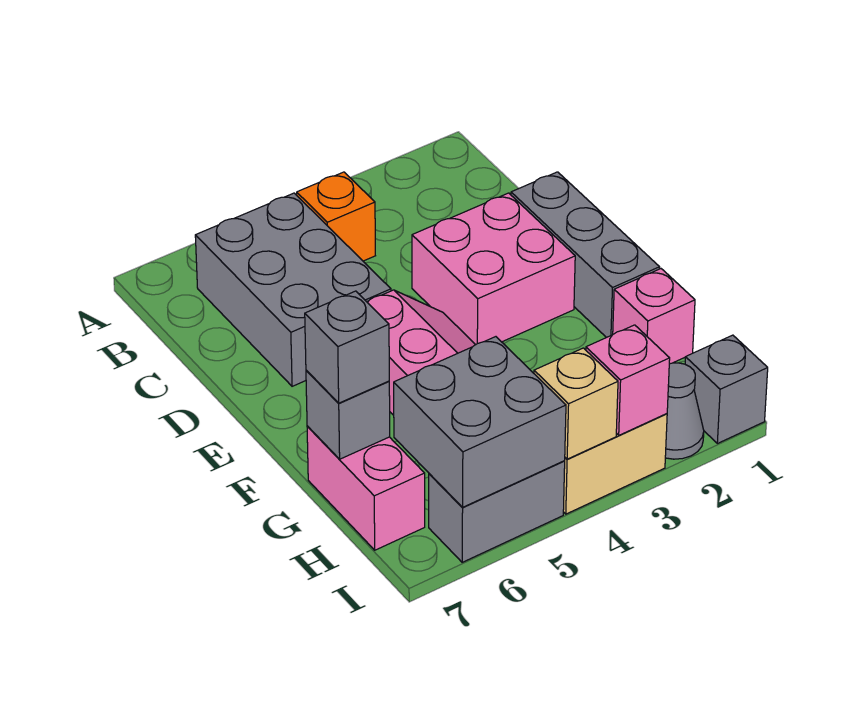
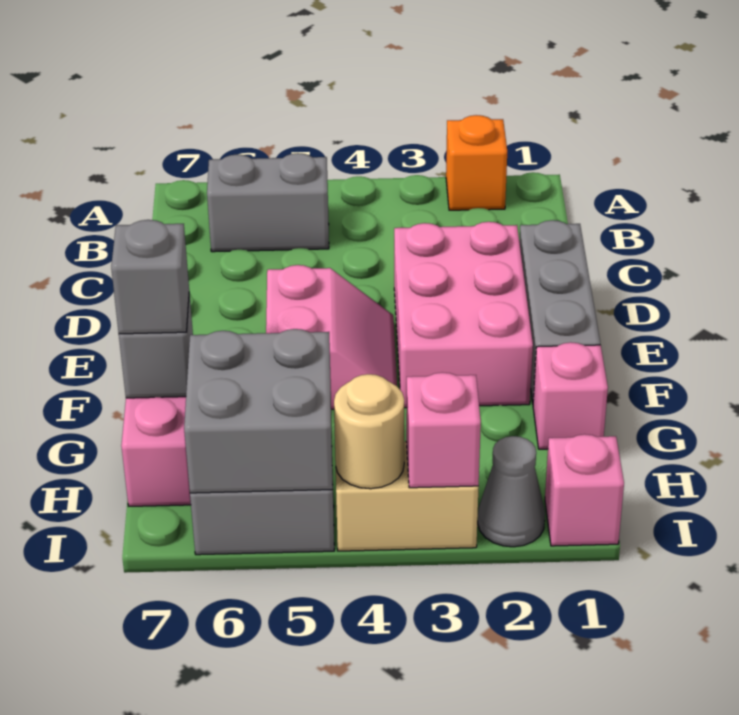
orange 1x1 brick [297,172,375,261] -> orange 1x1 brick moved to [446,115,507,210]
grey 2x3 brick [195,193,391,386] -> grey 1x2 brick [207,153,329,252]
pink 2x2 brick [412,193,575,345] -> pink 2x3 brick [394,222,533,408]
grey 1x1 brick [685,335,768,443] -> pink 1x1 brick [545,434,624,546]
tan 1x1 brick [534,348,618,459] -> tan 1x1 round brick [334,374,404,489]

